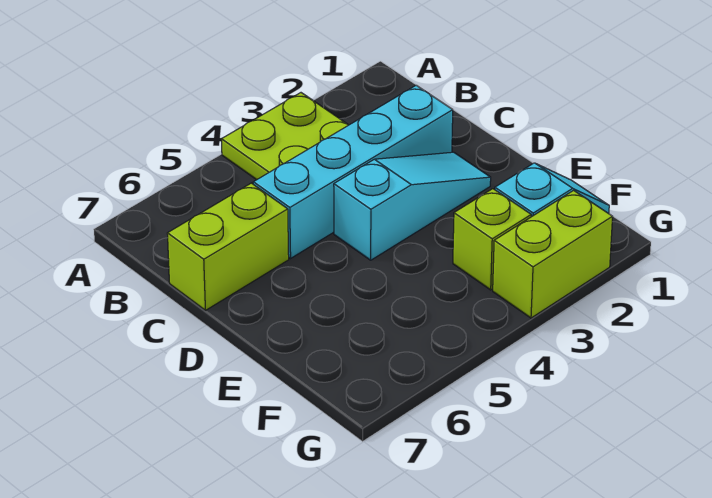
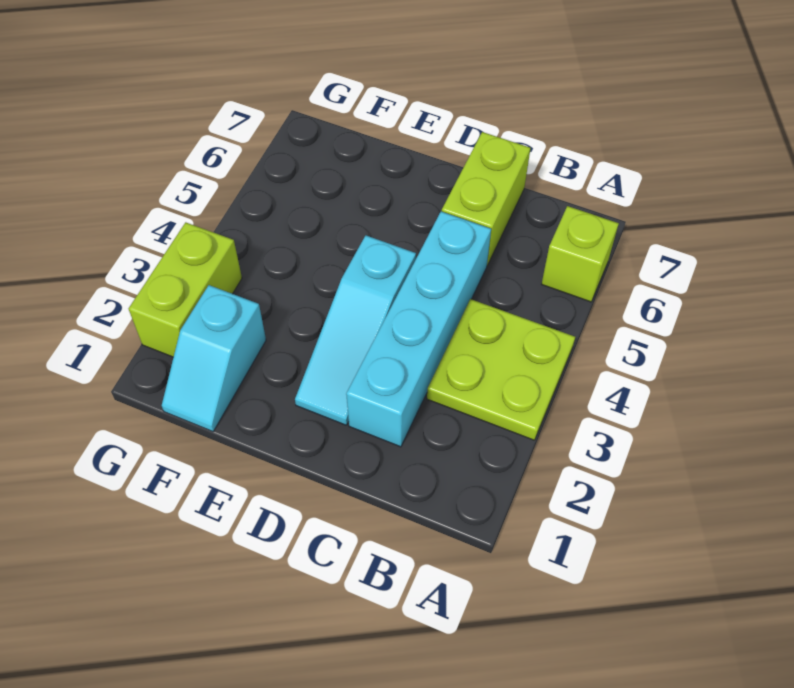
lime 1x1 brick [453,189,531,290] -> lime 1x1 brick moved to [542,206,619,302]

